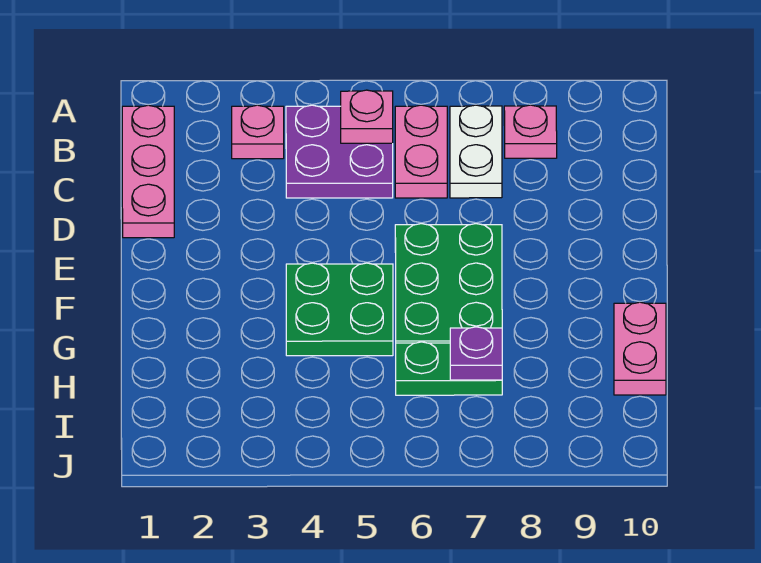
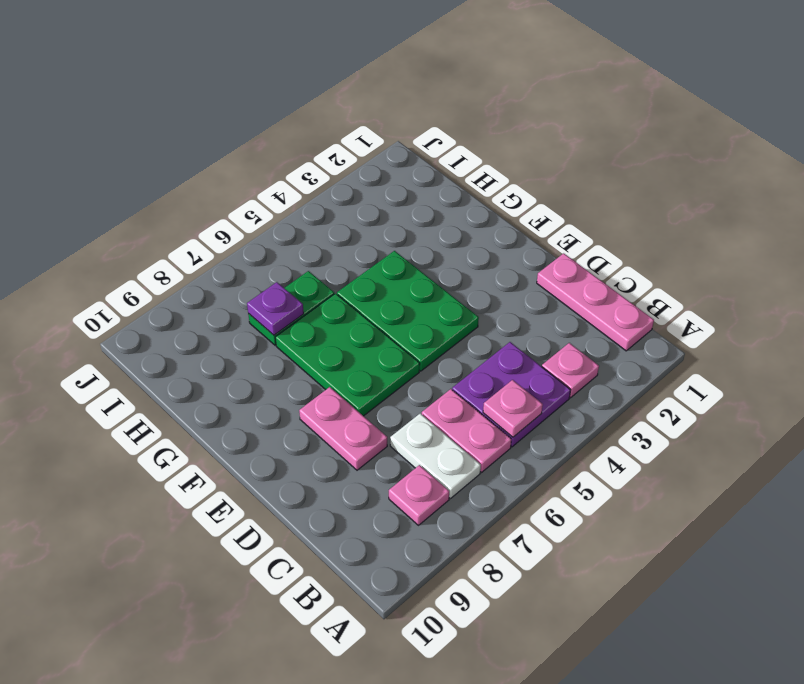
green 2x2 plate [286,263,393,356] -> green 2x3 plate [337,251,479,371]
pink 1x2 plate [614,302,666,395] -> pink 1x2 plate moved to [299,387,387,470]

